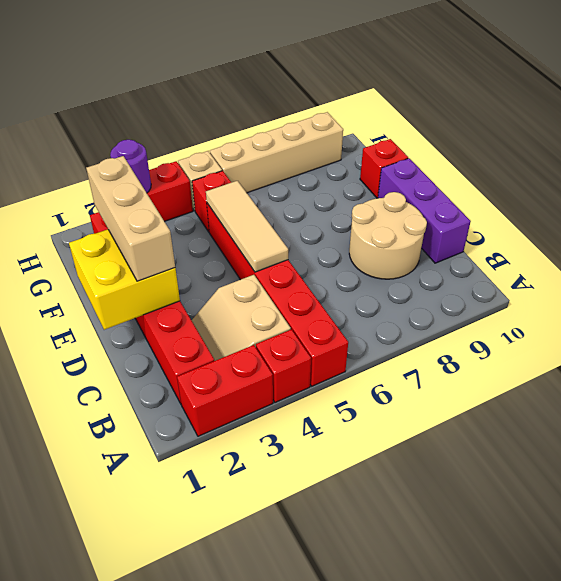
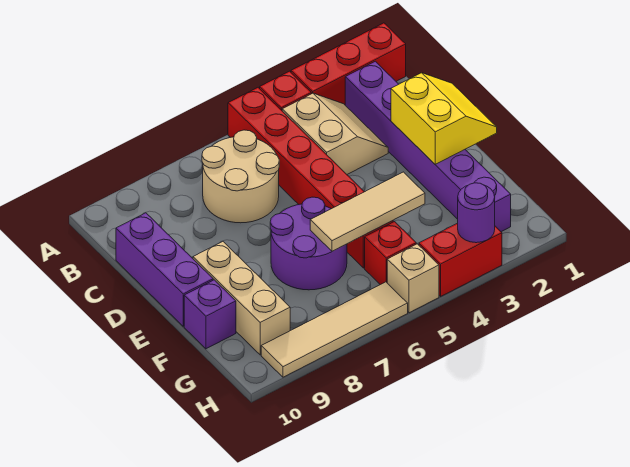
red 1x2 brick [177,345,273,436] -> red 1x3 brick [291,23,406,105]
red 1x6 brick [90,212,214,403] -> purple 1x6 brick [345,61,511,232]
tan 2x2 round brick [349,192,427,279] -> tan 2x2 round brick moved to [202,130,279,223]
yellow 2x2 brick [69,229,180,330] -> yellow 2x2 slope [391,73,497,164]
tan 1x3 brick [86,156,175,281] -> tan 1x3 brick moved to [193,242,290,355]
tan 1x3 tile [206,181,288,272] -> tan 1x3 tile turned to [310,172,425,251]
none -> purple 2x2 round brick [270,197,347,290]
red 1x1 brick [360,139,408,198] -> purple 1x1 brick [184,280,236,349]
tan 1x4 brick [210,112,343,193] -> tan 1x4 tile [261,282,408,377]

